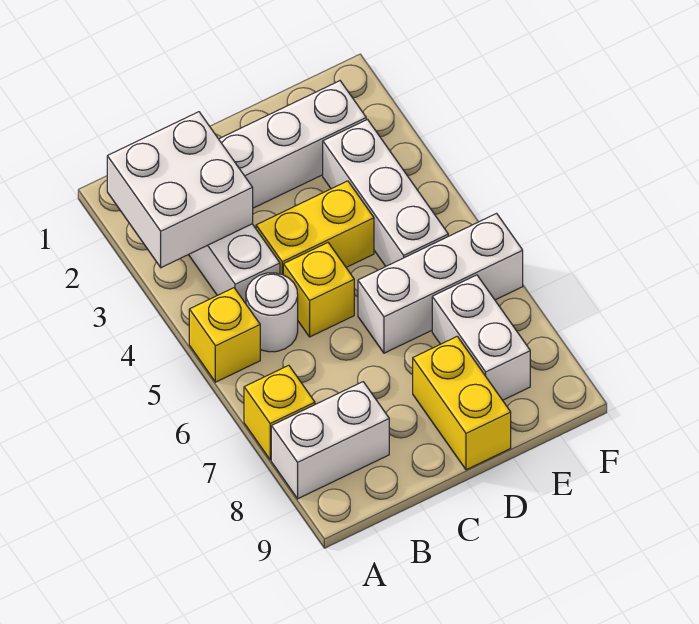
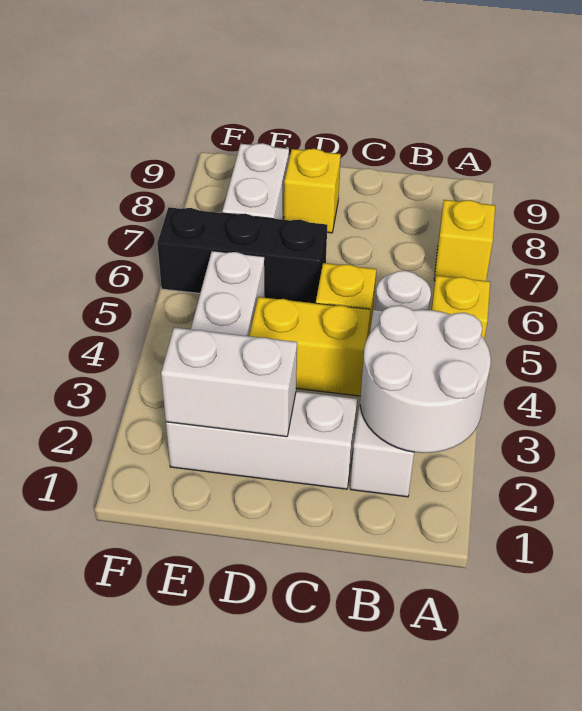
white 2x2 brick [107,112,253,268] -> white 2x2 round brick [360,305,491,453]
white 1x2 brick [271,382,389,499] -> white 1x2 brick moved to [161,328,297,437]
white 1x3 brick [358,213,523,353] -> black 1x3 brick [157,207,327,303]
yellow 1x2 brick [413,337,511,470] -> yellow 1x1 brick [284,149,341,233]

